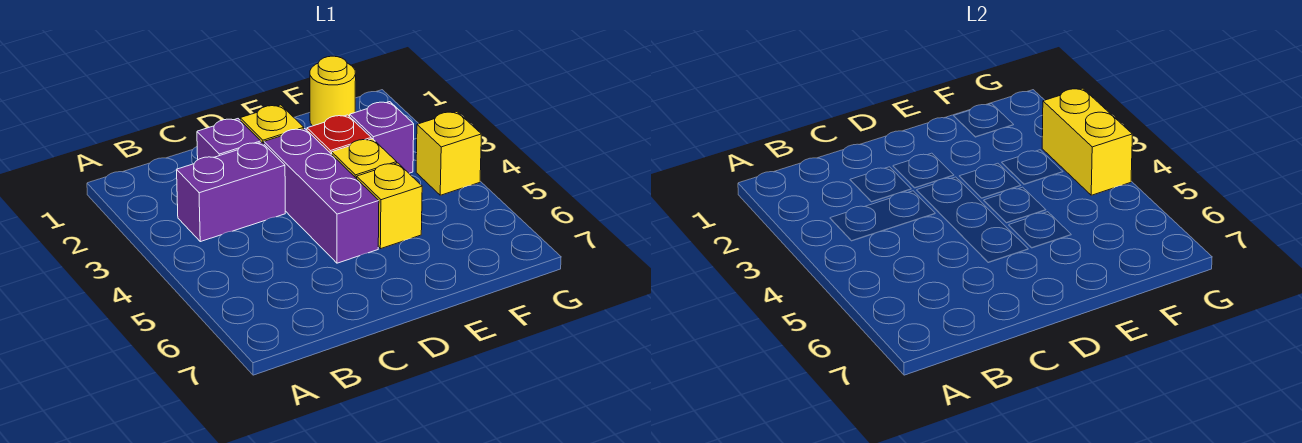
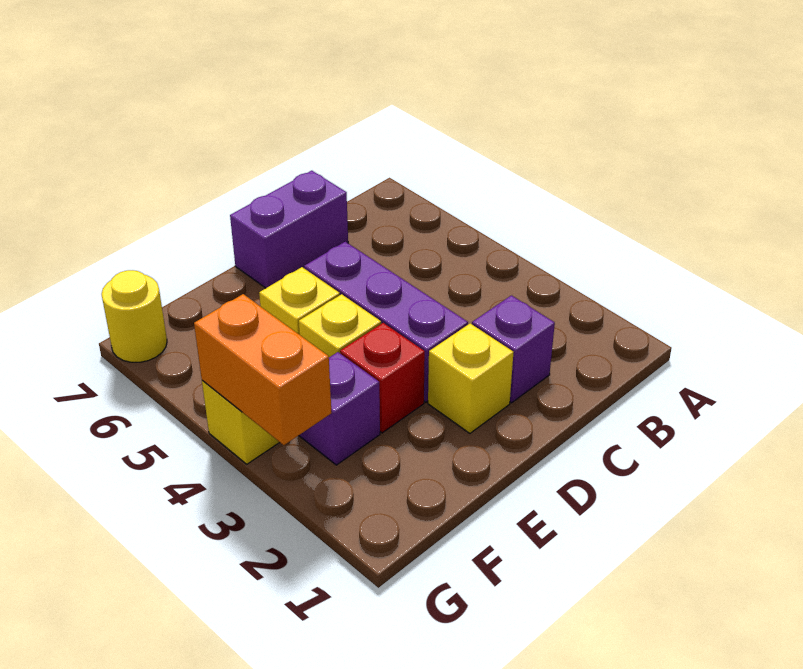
purple 1x2 brick [177,142,285,242] -> purple 1x2 brick moved to [230,171,348,288]
yellow 1x1 round brick [310,56,356,126] -> yellow 1x1 round brick moved to [102,270,167,362]
yellow 1x2 brick [1042,88,1132,195] -> orange 1x2 brick [194,294,331,445]

